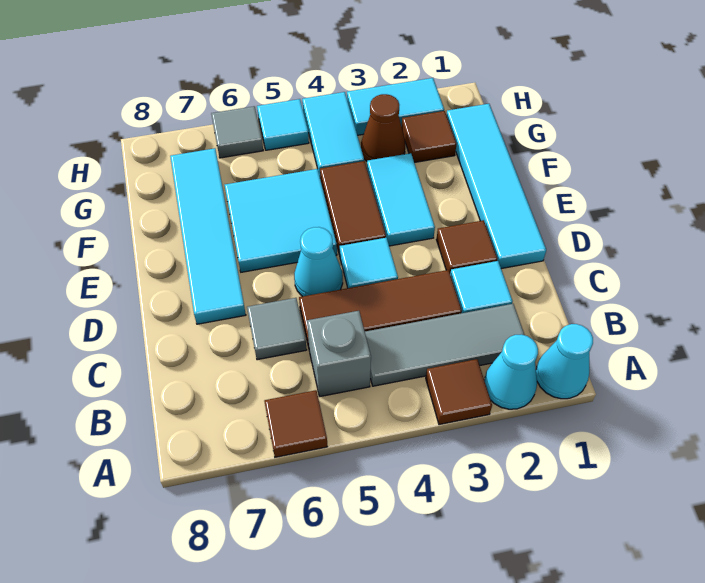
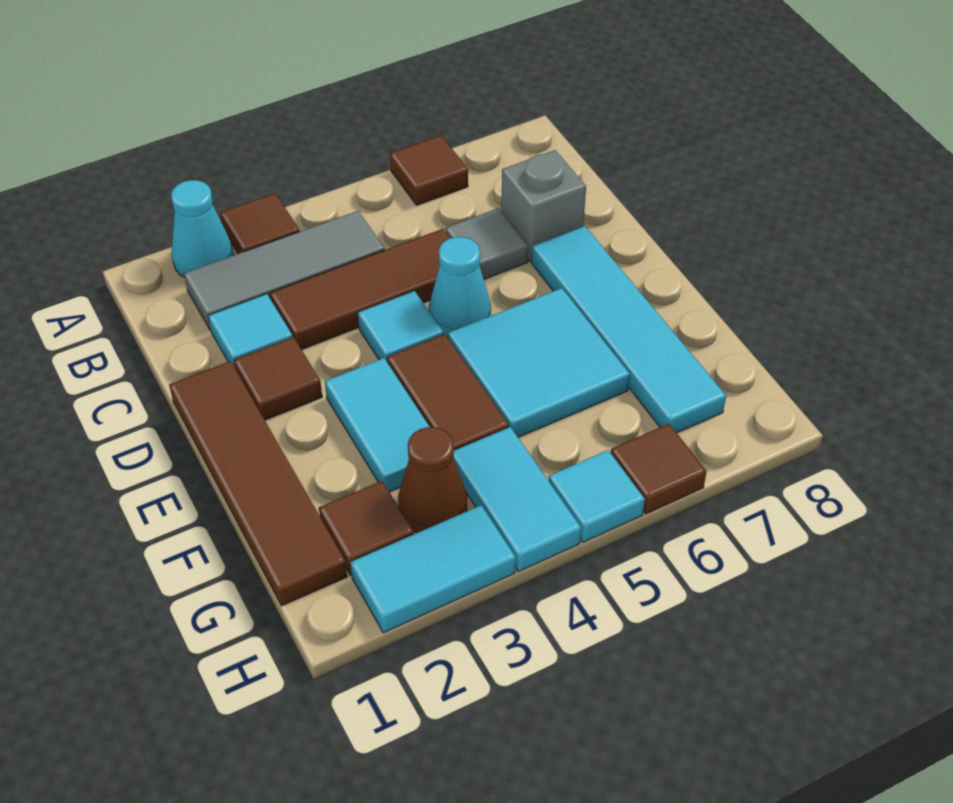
cyan 1x1 cone [536,324,593,399] -> none
grey 1x1 brick [307,311,371,397] -> grey 1x1 brick moved to [501,150,586,262]
cyan 1x4 tile [446,104,546,269] -> brown 1x4 tile [169,361,347,606]
grey 1x1 tile [211,106,263,158] -> brown 1x1 tile [611,424,707,514]

